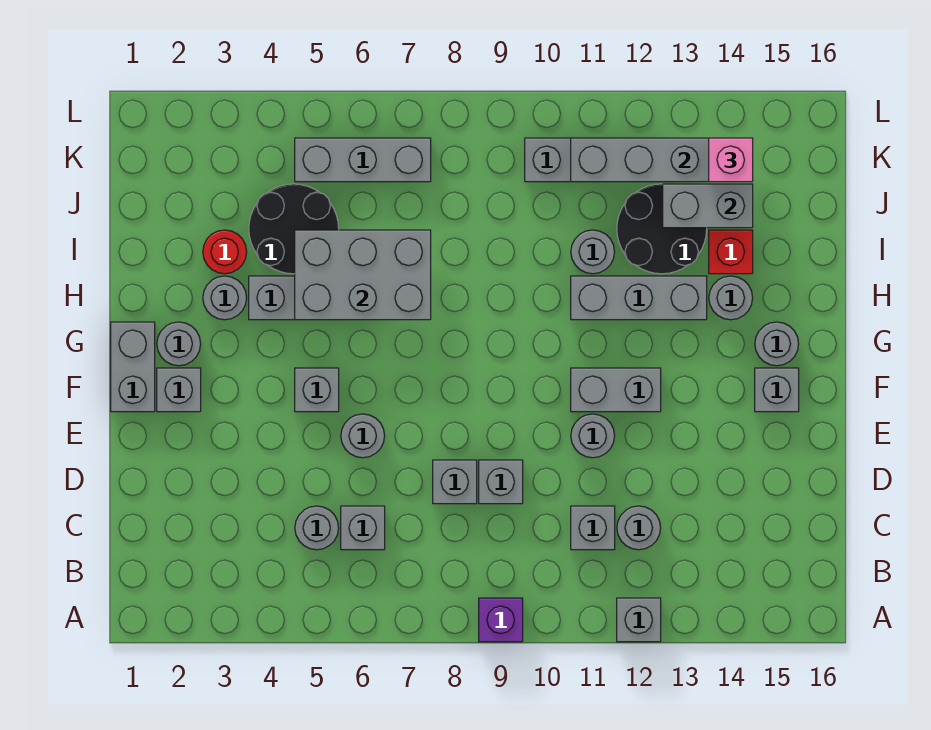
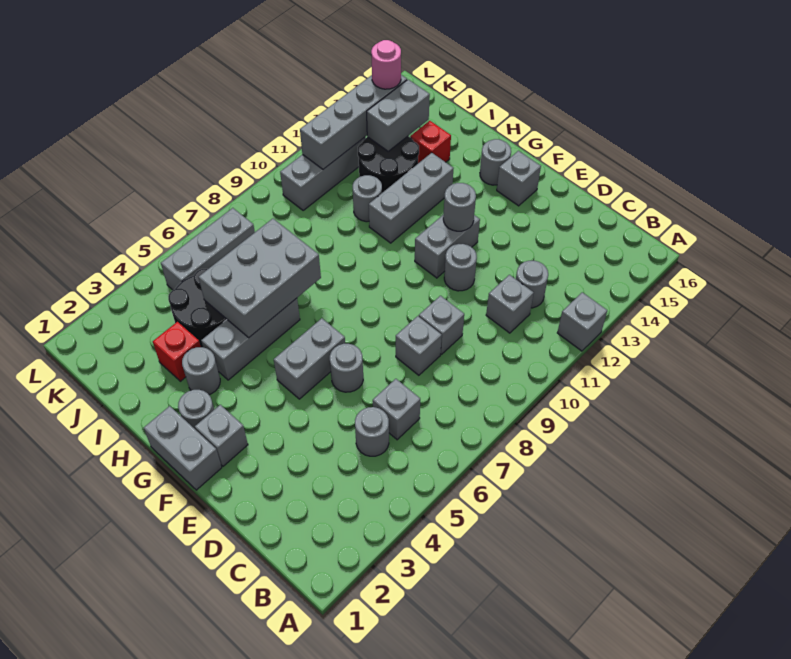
purple 1x1 brick [479,598,523,642] -> none
grey 1x1 brick [295,368,339,412] -> grey 1x2 brick [274,318,345,399]
grey 1x1 round brick [709,276,753,320] -> grey 1x1 round brick moved to [443,183,476,231]
red 1x1 round brick [203,230,247,274] -> red 1x1 brick [153,322,201,381]
pink 1x1 brick [709,138,753,182] -> pink 1x1 round brick [371,40,401,89]

